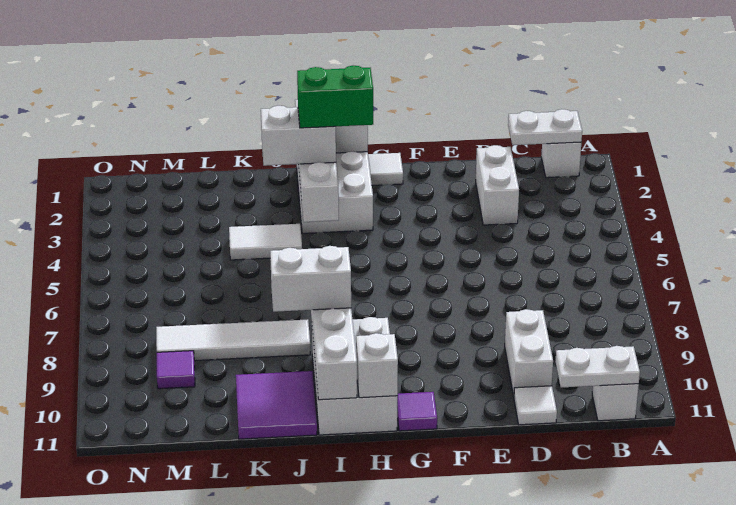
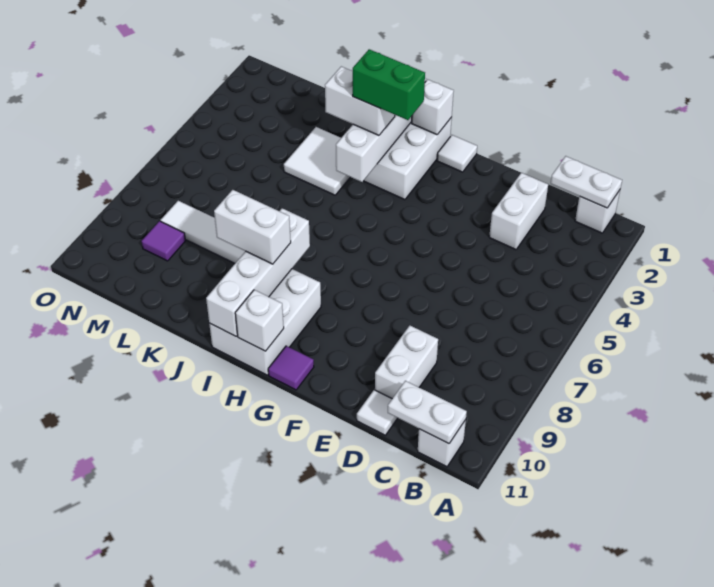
white 1x2 tile [229,224,302,260] -> white 2x2 tile [284,127,350,195]
purple 2x2 tile [236,371,317,439] -> none

